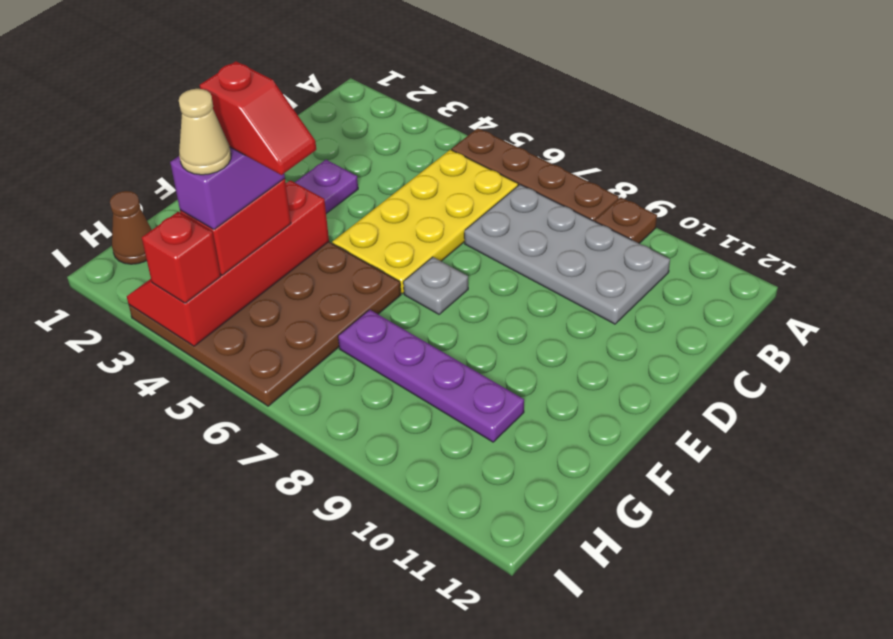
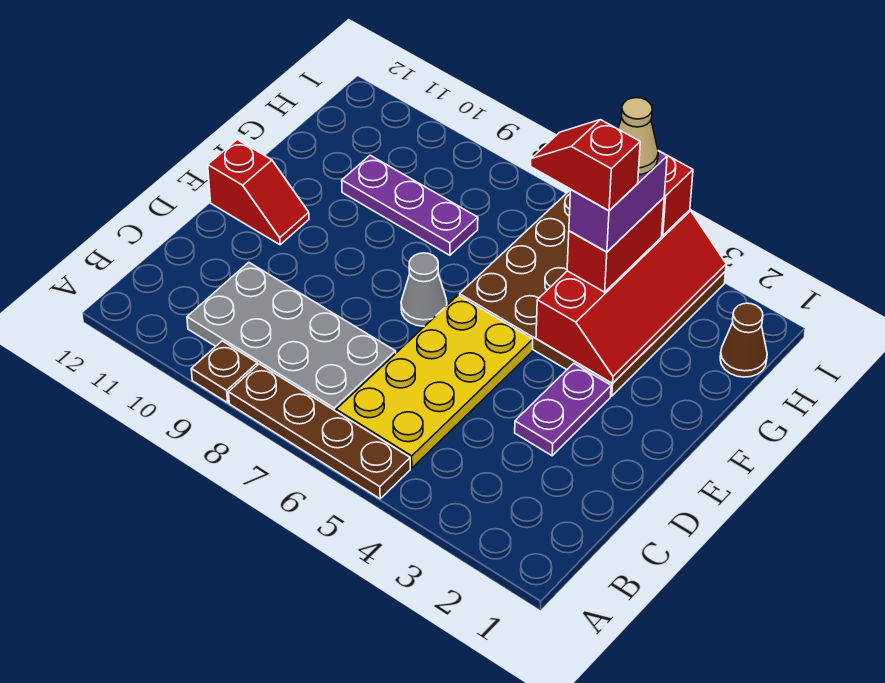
grey 1x1 plate [403,257,468,314] -> grey 1x1 cone [401,253,447,326]
none -> red 1x2 slope [208,140,309,245]
purple 1x4 plate [338,310,524,442] -> purple 1x3 plate [342,155,478,255]

